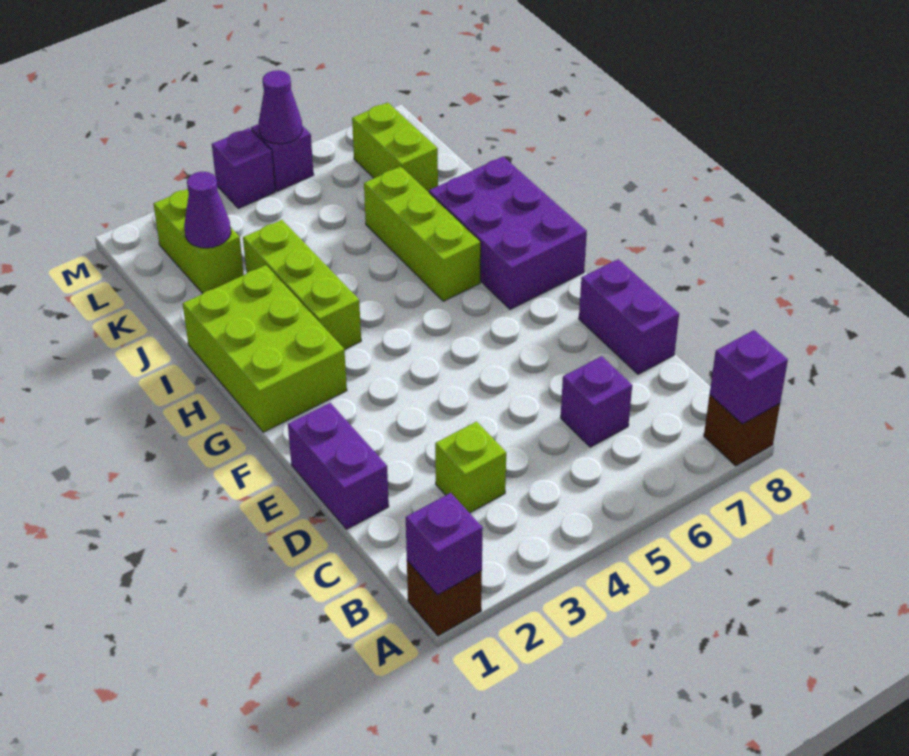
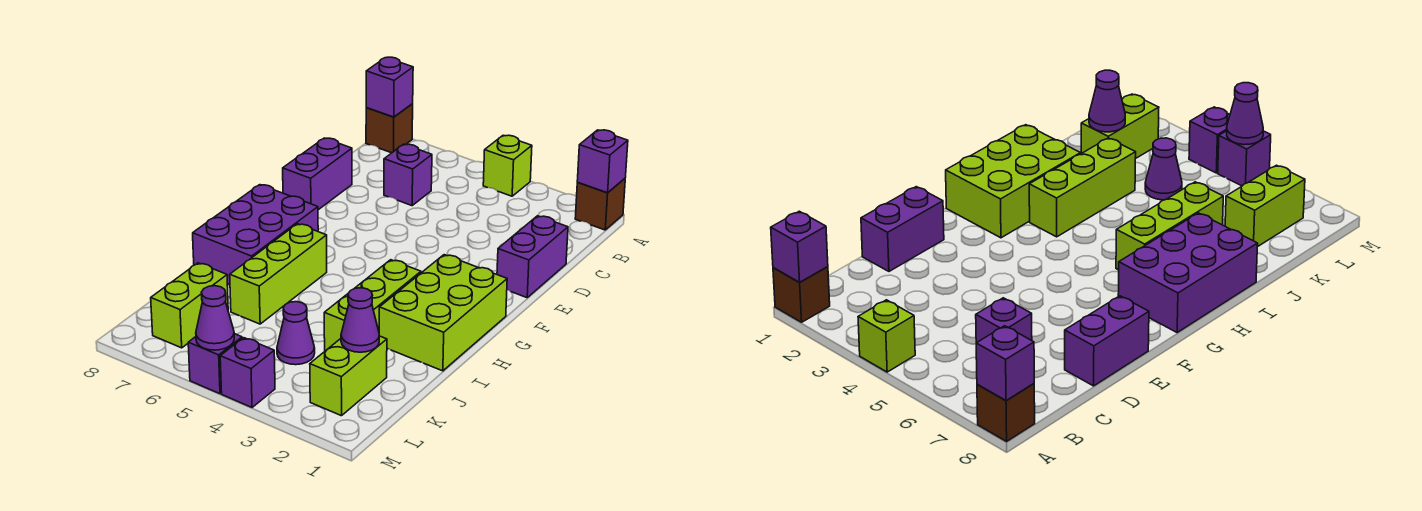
lime 1x1 brick [435,422,506,513] -> lime 1x1 brick moved to [483,135,532,196]
none -> purple 1x1 cone [277,302,315,365]

